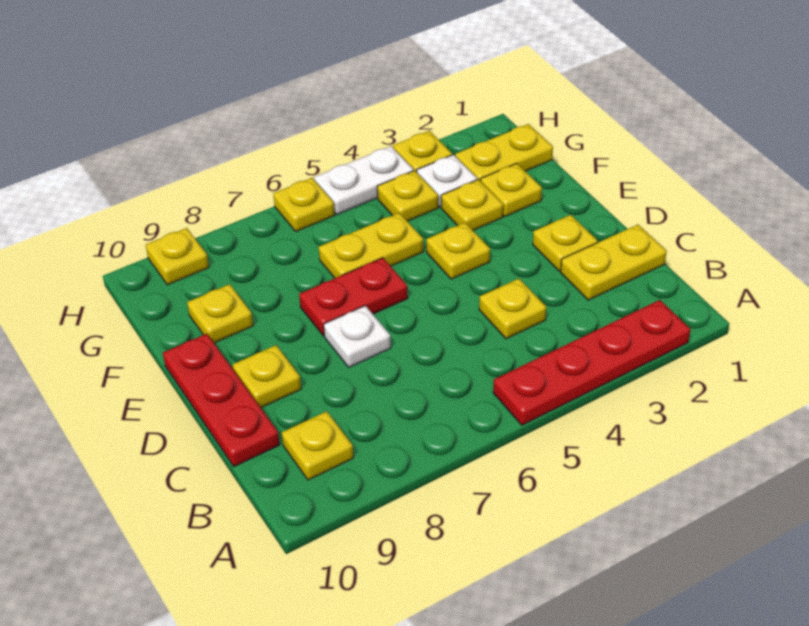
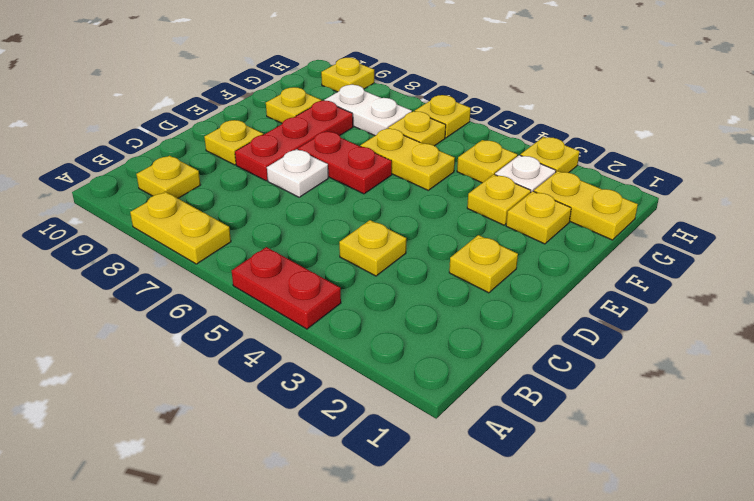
red 1x4 plate [493,300,691,425] -> red 1x2 plate [232,247,341,329]
yellow 1x2 plate [561,225,667,300] -> yellow 1x2 plate moved to [130,192,231,264]
red 1x3 plate [163,334,280,466] -> red 1x3 plate moved to [235,101,353,181]
yellow 1x1 plate [426,222,490,279] -> yellow 1x1 plate moved to [388,111,446,146]
white 1x2 plate [314,146,414,215] -> white 1x2 plate moved to [324,85,412,136]

